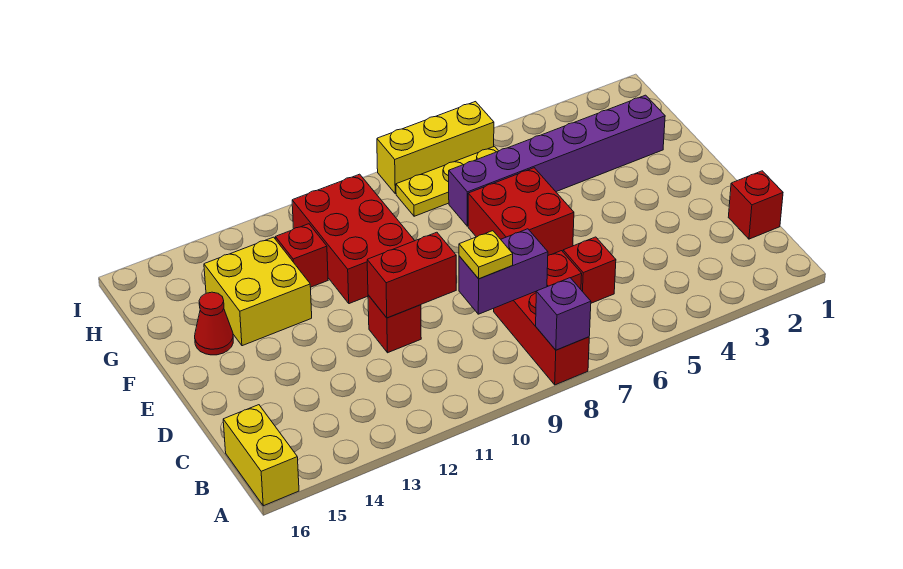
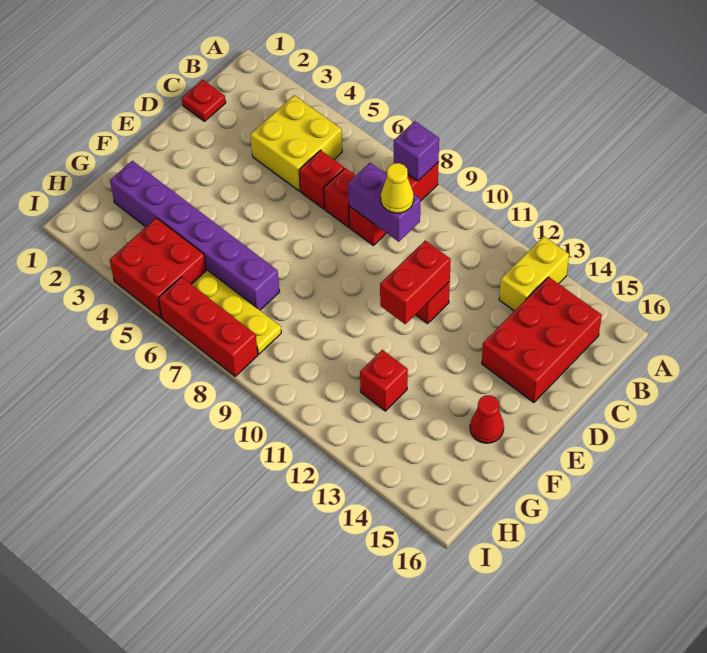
yellow 1x2 brick [223,405,299,506] -> yellow 1x2 brick moved to [499,236,569,311]
red 1x1 brick [728,171,783,239] -> red 1x1 plate [182,80,226,121]
yellow 1x1 plate [459,231,513,279] -> yellow 1x1 cone [381,163,414,213]
red 1x2 brick [367,232,456,318] -> red 1x2 brick turned to [380,240,451,324]
red 2x2 brick [468,168,574,255] -> red 2x2 brick moved to [110,218,206,318]
red 2x3 brick [292,174,415,304] -> red 2x3 brick moved to [482,277,602,403]
yellow 2x2 brick [204,237,312,346] -> yellow 2x2 brick moved to [250,95,342,191]
yellow 1x3 brick [377,102,494,194] -> red 1x3 brick [159,277,258,376]

